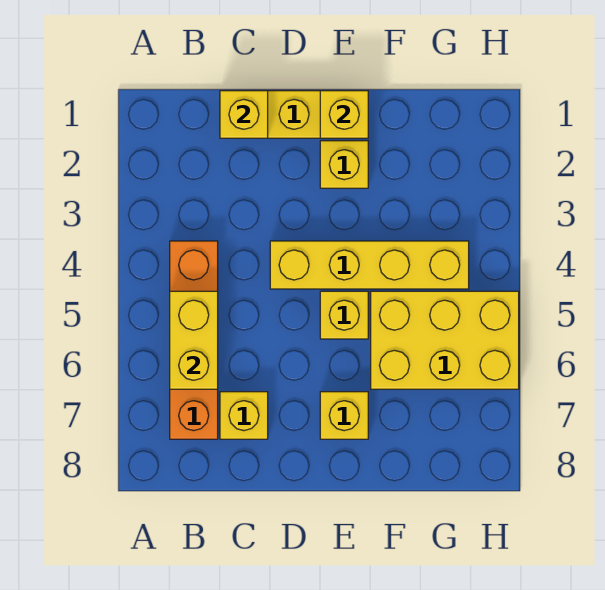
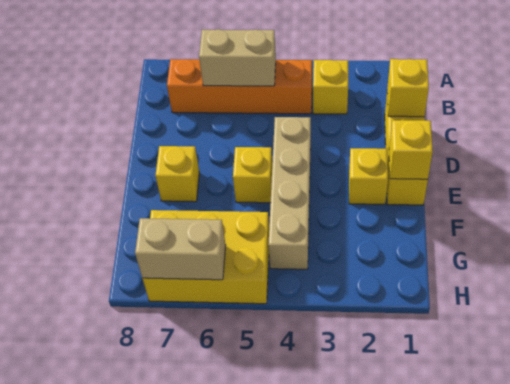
yellow 1x2 brick [170,291,218,389] -> tan 1x2 brick [199,29,276,86]
yellow 1x1 brick [220,392,268,439] -> yellow 1x1 brick moved to [313,60,348,114]
yellow 1x4 brick [270,241,469,289] -> tan 1x4 brick [268,117,311,269]
yellow 2x3 brick [371,291,519,389] -> yellow 2x3 brick turned to [143,210,269,304]
none -> tan 1x2 brick [135,218,226,280]

